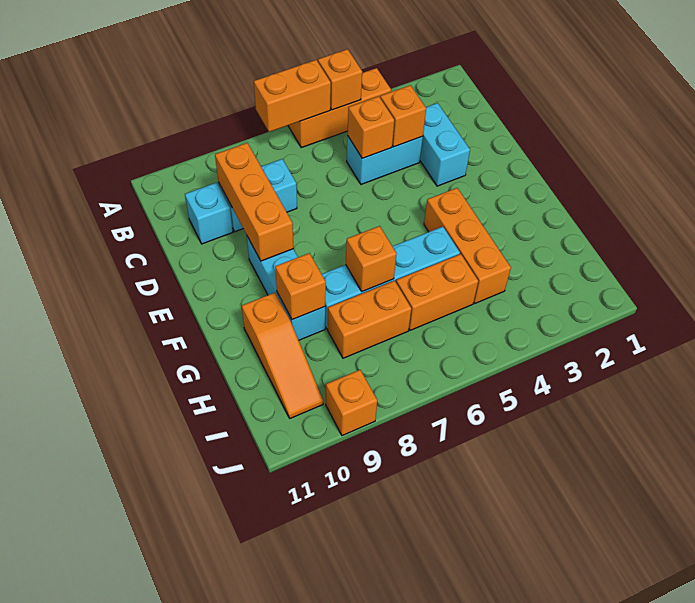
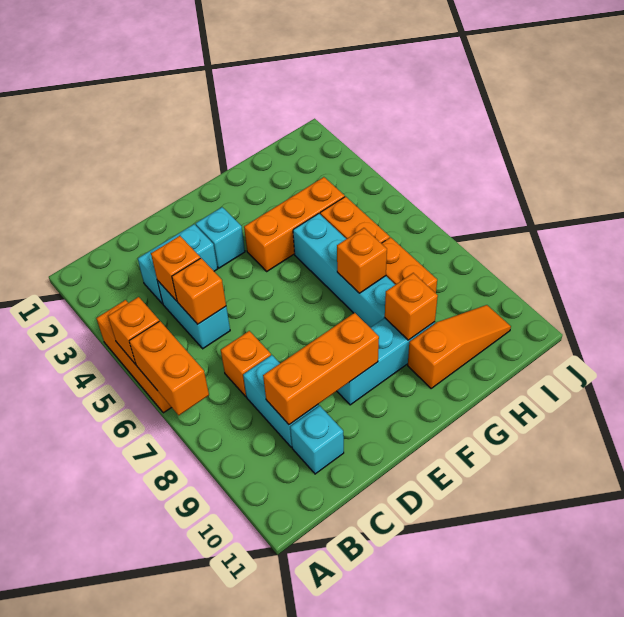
none -> cyan 1x1 brick [196,207,245,268]
orange 1x1 brick [326,370,377,436] -> orange 1x1 brick moved to [221,331,271,396]

